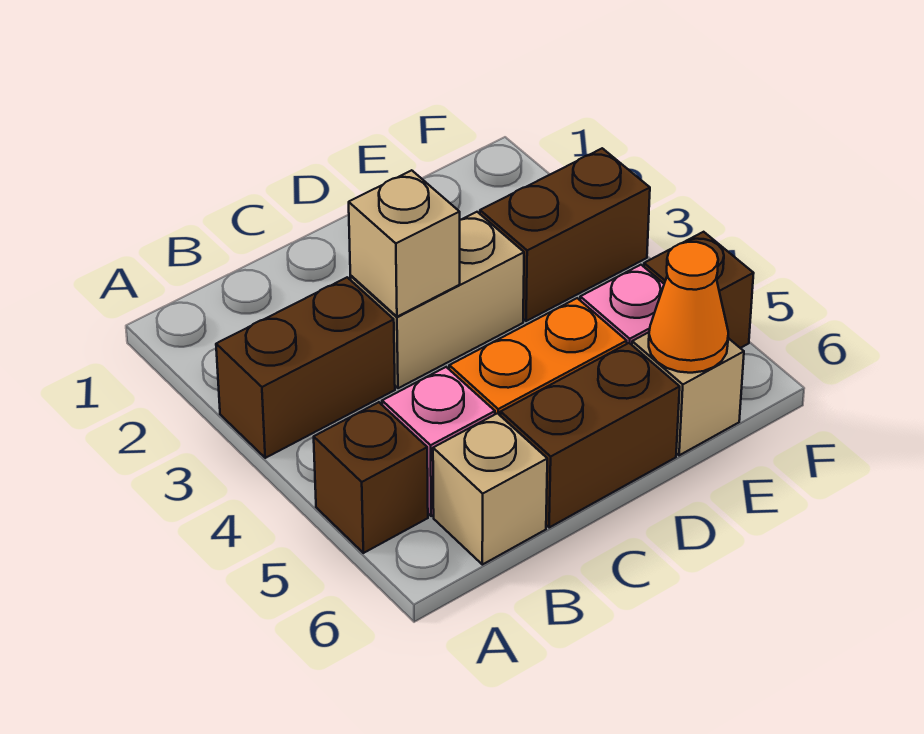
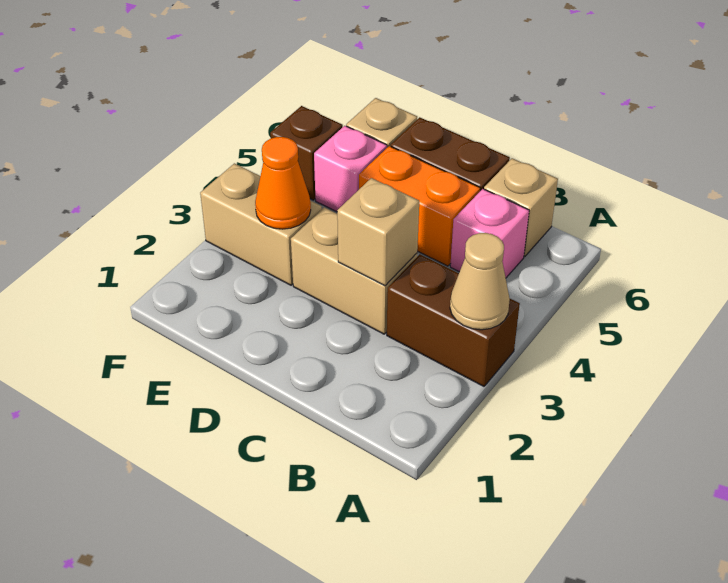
none -> tan 1x1 cone [450,233,510,330]
brown 1x1 brick [314,402,428,553] -> none
brown 1x2 brick [480,148,650,321] -> tan 1x2 brick [200,163,322,285]
orange 1x1 cone [649,242,728,373] -> orange 1x1 cone moved to [255,137,311,229]

